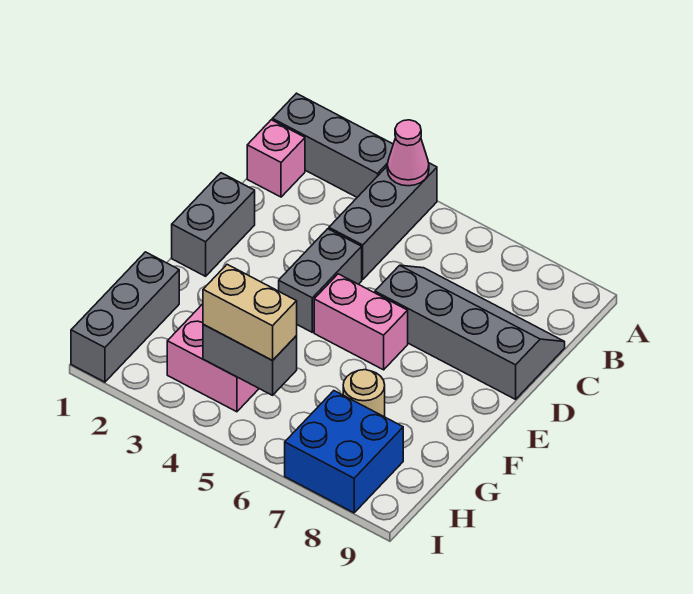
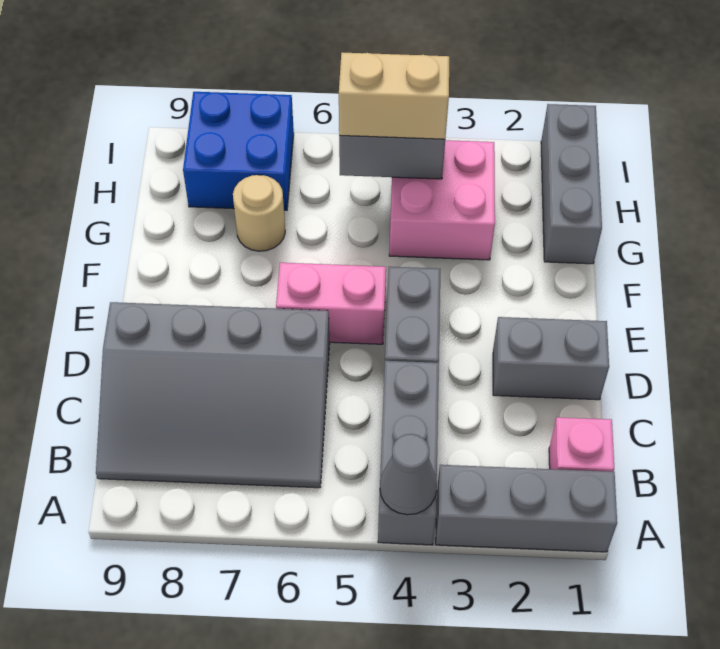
pink 1x1 cone [387,120,429,186] -> grey 1x1 cone [380,434,437,515]
grey 2x4 slope [375,265,565,399] -> grey 3x4 slope [96,302,330,488]
grey 1x2 brick [172,173,255,276] -> grey 1x2 brick turned to [493,317,609,400]

